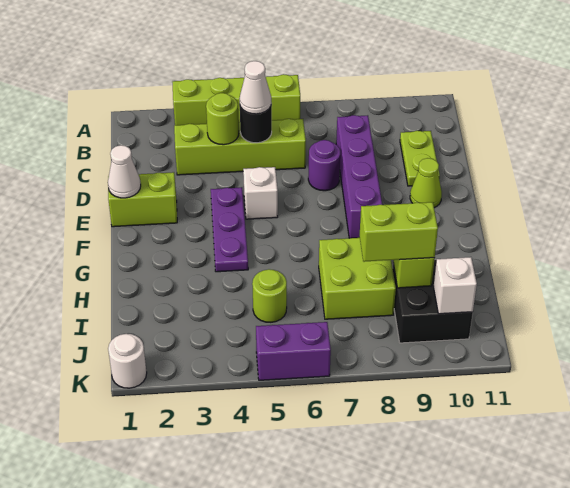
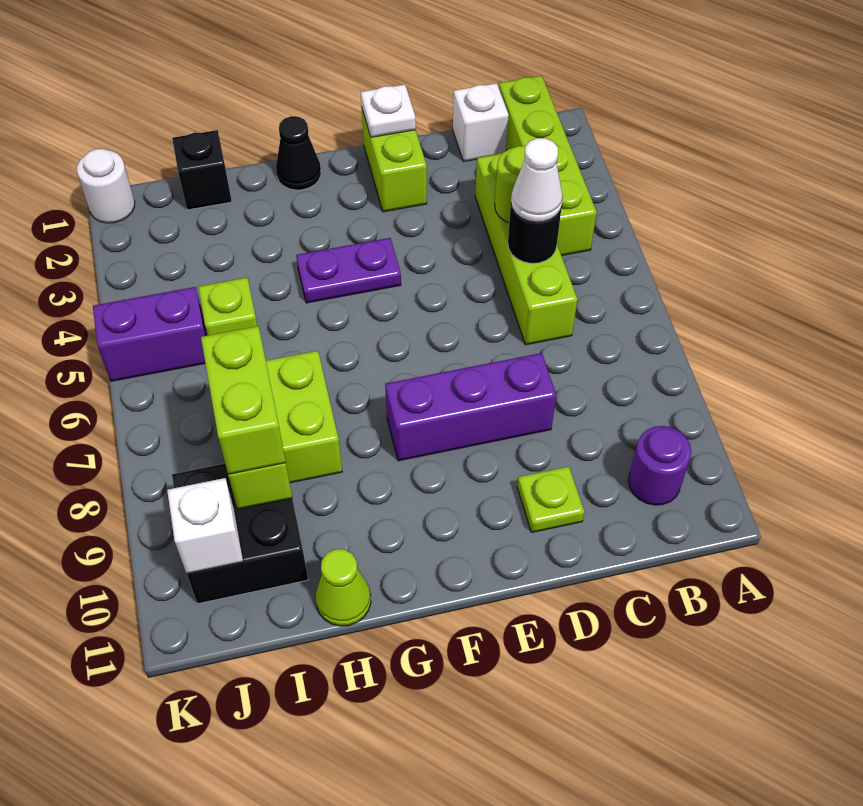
lime 1x4 brick [172,74,300,125] -> lime 1x4 brick moved to [499,76,597,256]
purple 1x4 brick [336,115,382,238] -> purple 1x3 brick [385,353,556,461]
lime 1x2 plate [400,131,440,186] -> lime 1x1 plate [517,466,584,533]
purple 1x1 round brick [308,140,340,191] -> purple 1x1 round brick moved to [628,426,691,505]
white 1x1 cone [108,145,141,198] -> white 1x1 plate [361,84,416,137]
purple 1x3 plate [211,187,248,272] -> purple 1x2 plate [296,238,401,303]
white 1x1 brick [243,167,278,219] -> white 1x1 brick moved to [453,83,509,161]
lime 1x1 cone [410,158,442,208] -> lime 1x1 cone moved to [316,549,371,626]
none -> black 1x1 cone [276,116,321,190]
none -> black 1x1 brick [172,130,232,210]
lime 1x1 round brick [252,269,287,322] -> lime 1x1 brick [198,278,257,336]
purple 1x2 brick [256,322,331,380] -> purple 1x2 brick turned to [93,287,207,381]

